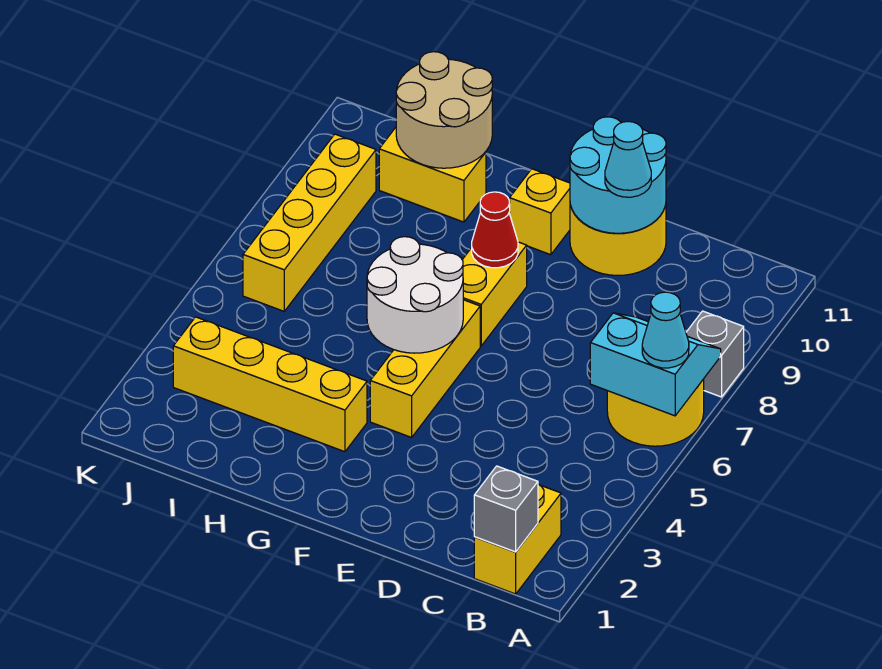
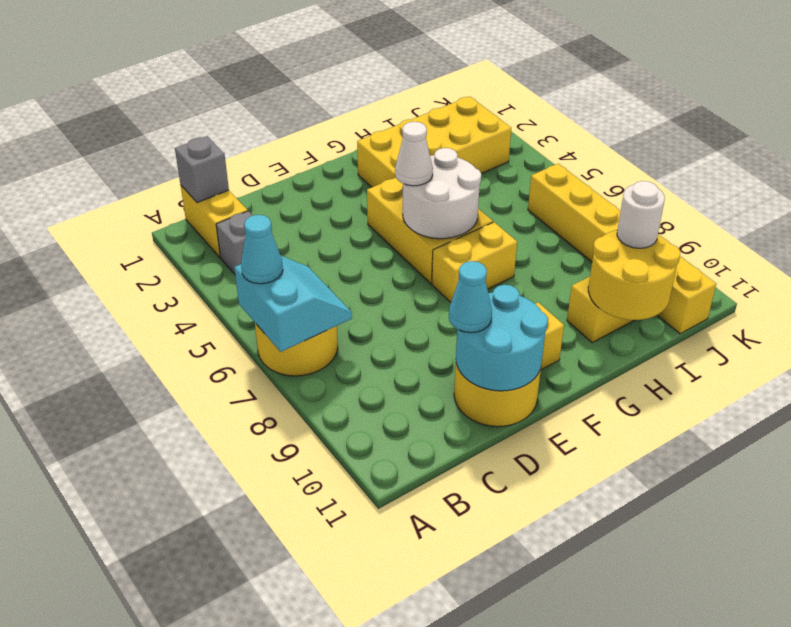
cyan 2x2 slope [590,313,721,416] -> cyan 2x2 slope turned to [234,255,352,352]
grey 1x1 brick [686,311,744,397] -> grey 1x1 brick moved to [216,211,253,274]
yellow 1x3 brick [370,300,480,437] -> yellow 2x3 brick [367,178,493,283]
none -> white 1x1 cone [395,122,433,186]
yellow 1x2 brick [462,242,527,346] -> yellow 1x2 brick turned to [432,222,517,302]
red 1x1 cone [472,192,518,268] -> none
yellow 1x4 brick [173,317,367,452] -> yellow 2x4 brick [357,96,511,187]
tan 2x2 round brick [396,52,492,168] -> yellow 2x2 round brick [588,230,680,320]
none -> white 1x1 round brick [617,181,665,248]
yellow 1x4 brick [243,134,376,311] -> yellow 1x6 brick [528,164,716,334]

